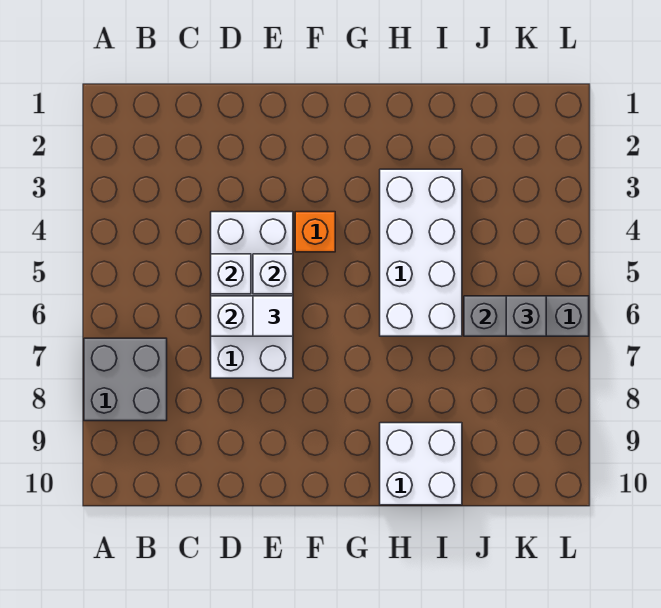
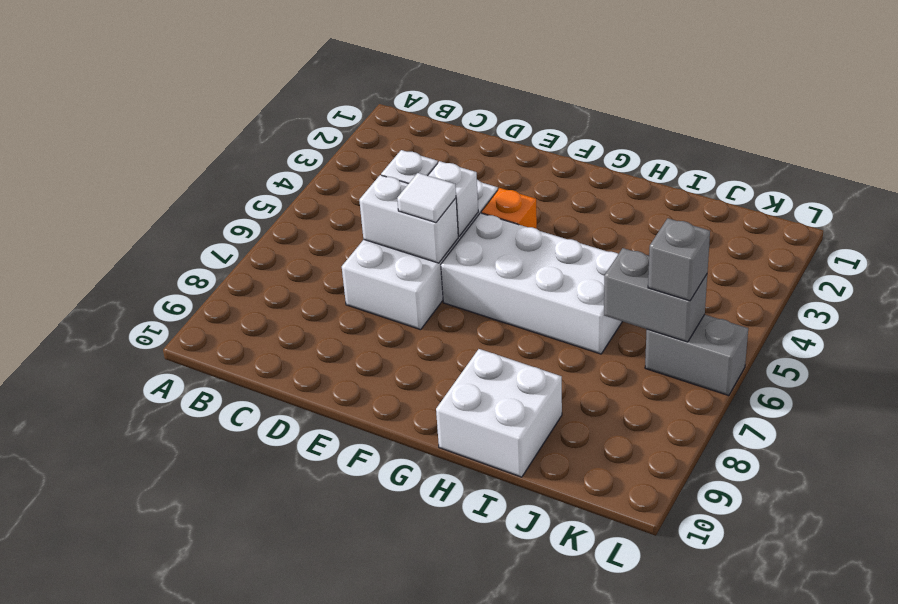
grey 2x2 brick [84,338,167,421] -> none
white 2x4 brick [380,169,462,336] -> white 2x4 brick turned to [441,213,622,354]

